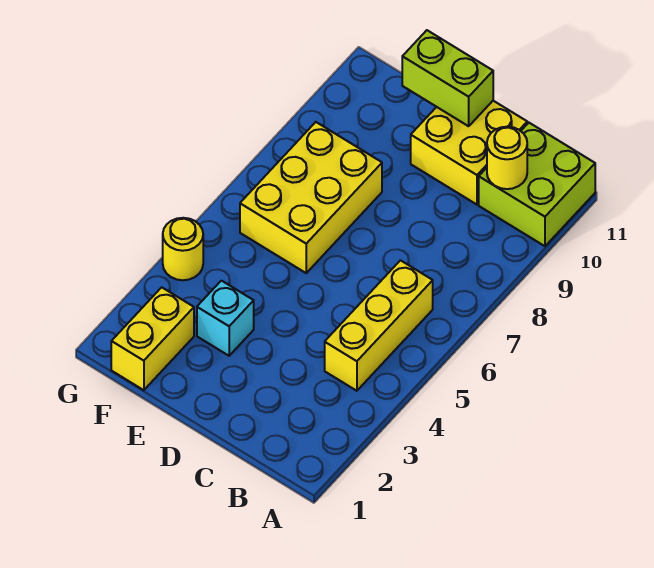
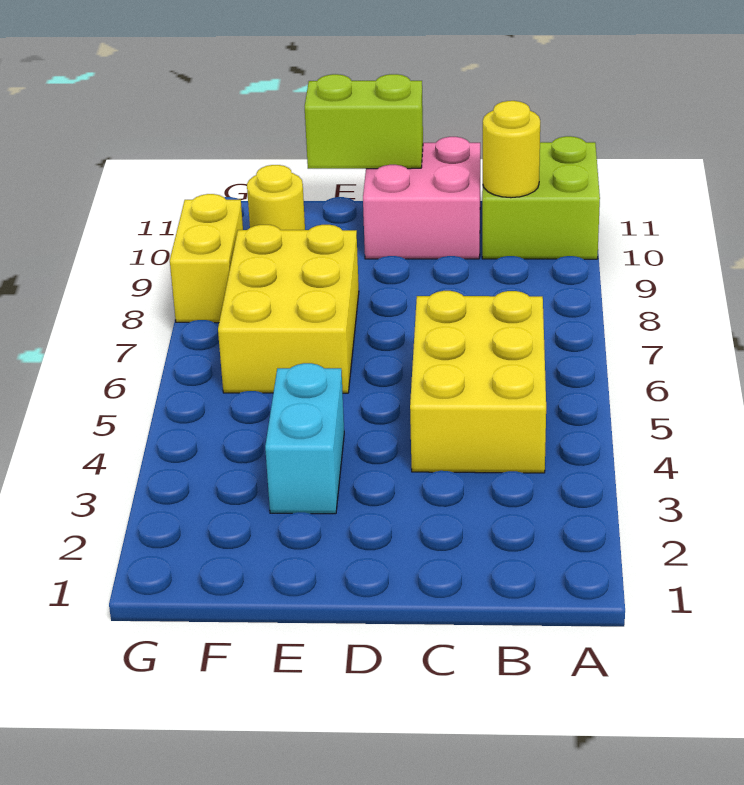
yellow 1x3 brick [325,260,433,391] -> yellow 2x3 brick [410,291,546,473]
yellow 2x2 brick [411,101,527,205] -> pink 2x2 brick [363,137,480,259]
cyan 1x1 brick [197,281,254,356] -> cyan 1x2 brick [265,363,344,514]
yellow 1x2 brick [111,287,194,390] -> yellow 1x2 brick moved to [170,194,243,323]
yellow 1x1 round brick [163,218,203,280] -> yellow 1x1 round brick moved to [247,165,305,230]

